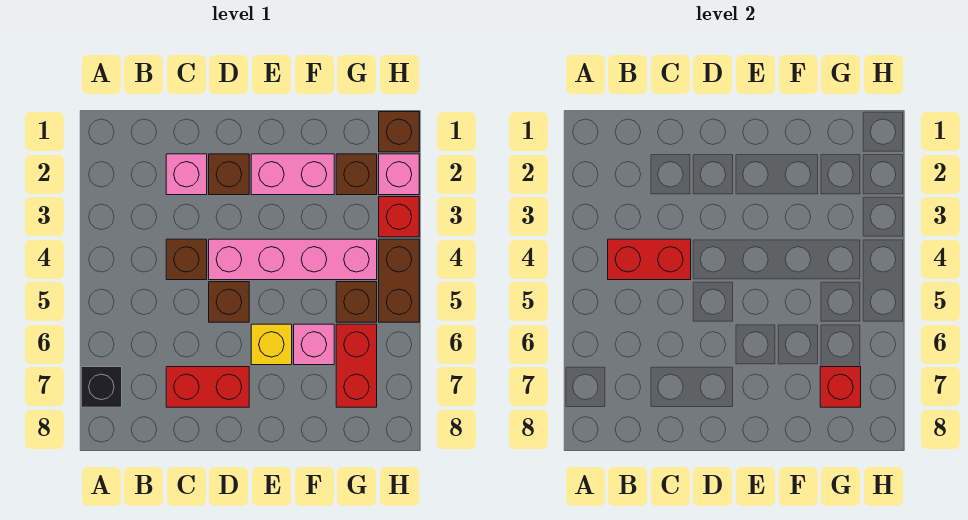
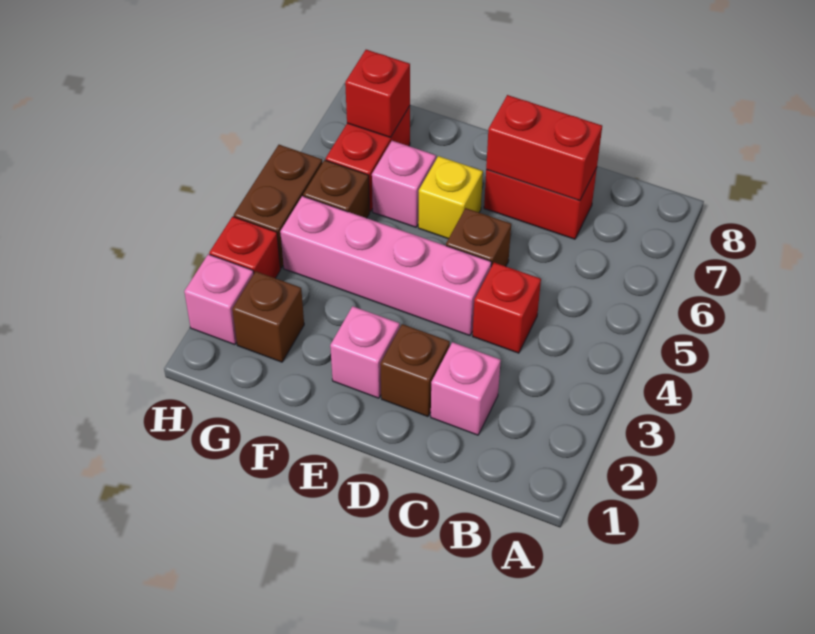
black 1x1 brick [81,367,122,407] -> none
red 1x2 brick [608,239,691,280] -> red 1x2 brick moved to [486,95,602,201]
brown 1x1 brick [166,239,207,280] -> red 1x1 brick [473,263,541,353]
pink 1x2 brick [251,154,334,195] -> pink 1x1 brick [330,306,400,398]
brown 1x1 brick [379,112,419,152] -> none

